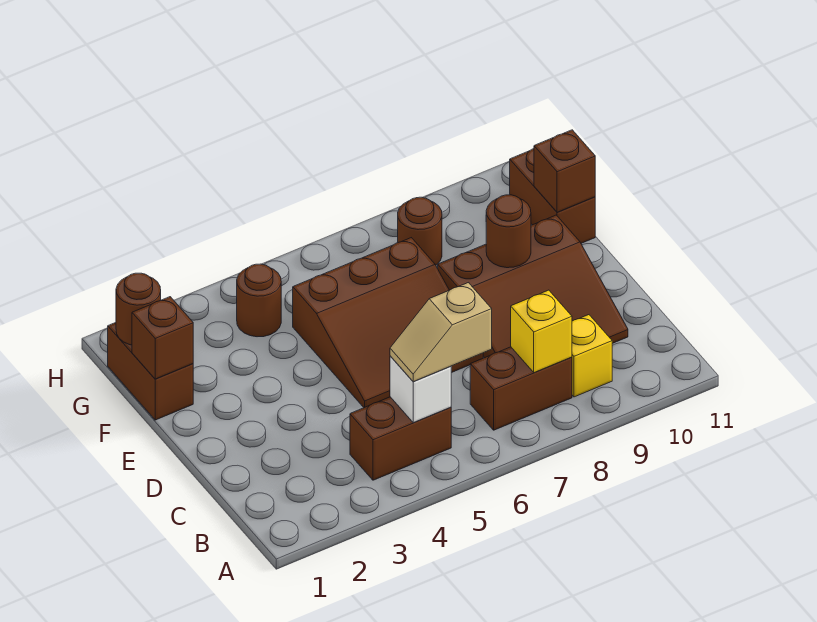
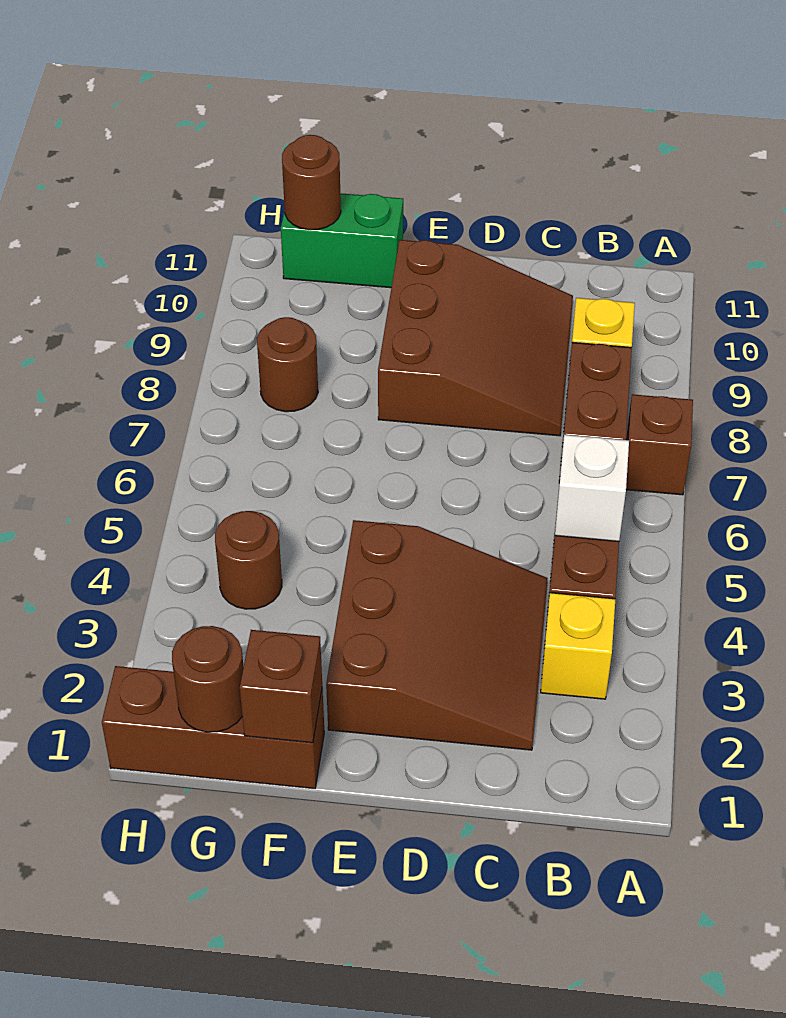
tan 1x2 slope [390,283,492,382] -> none
yellow 1x1 brick [511,290,572,372] -> yellow 1x1 brick moved to [541,593,615,699]
brown 3x3 slope [293,238,483,408] -> brown 3x3 slope moved to [326,520,548,750]
brown 1x1 round brick [486,195,531,268] -> brown 1x1 round brick moved to [282,135,341,230]
brown 1x2 brick [108,323,193,420] -> brown 1x3 brick [102,666,324,789]
brown 1x2 brick [510,149,595,243] -> green 1x2 brick [281,193,403,288]
brown 1x1 brick [534,130,595,212] -> brown 1x1 brick moved to [626,394,693,495]

